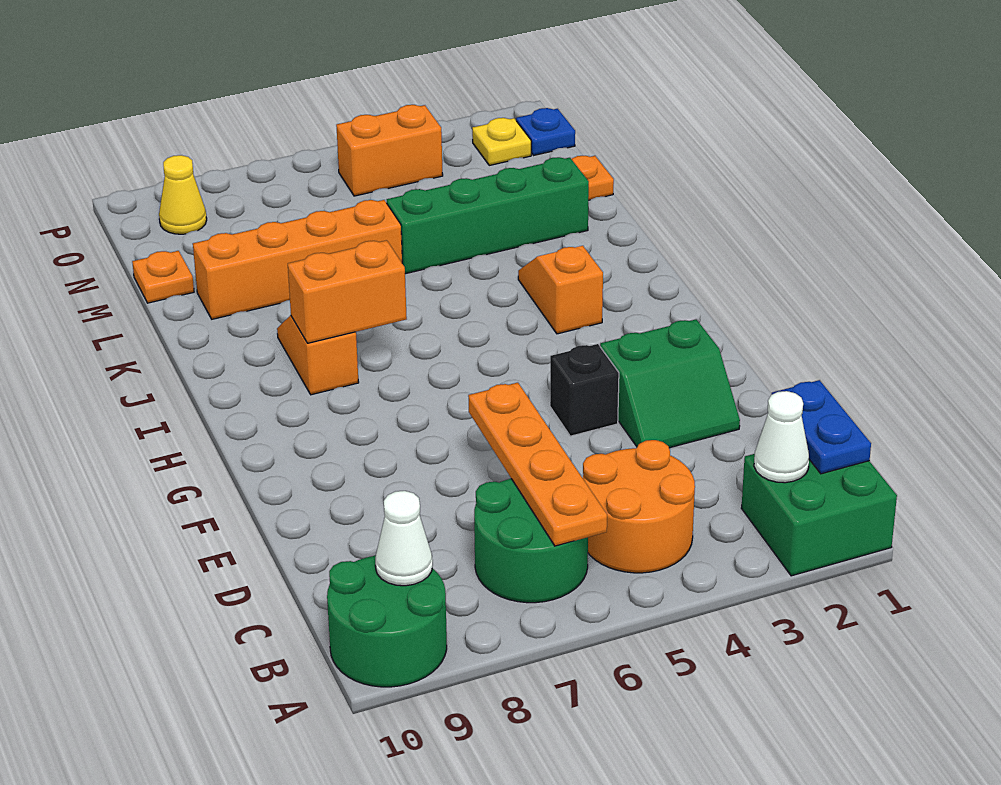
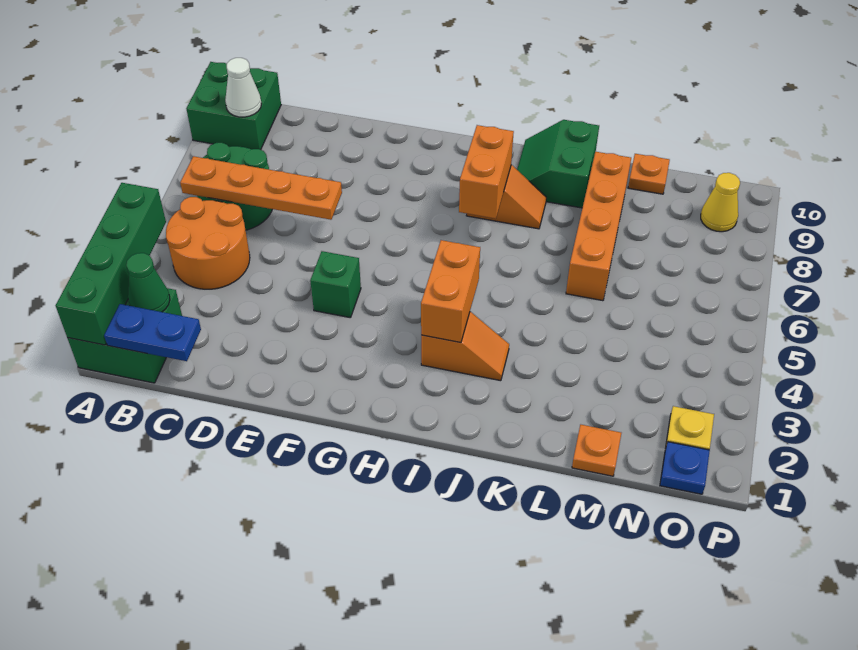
green 2x2 round brick [327,556,447,687] -> green 2x2 brick [186,62,281,150]
white 1x1 cone [754,391,809,483] -> green 1x1 cone [126,253,170,312]
green 2x2 slope [600,319,740,448] -> green 2x2 slope moved to [517,120,599,208]
black 1x1 brick [550,344,619,436] -> green 1x1 brick [310,251,361,318]
green 1x4 brick [387,157,589,274] -> green 1x4 brick moved to [56,183,166,345]
orange 1x2 brick [336,105,443,196] -> orange 1x2 brick moved to [421,240,480,343]

